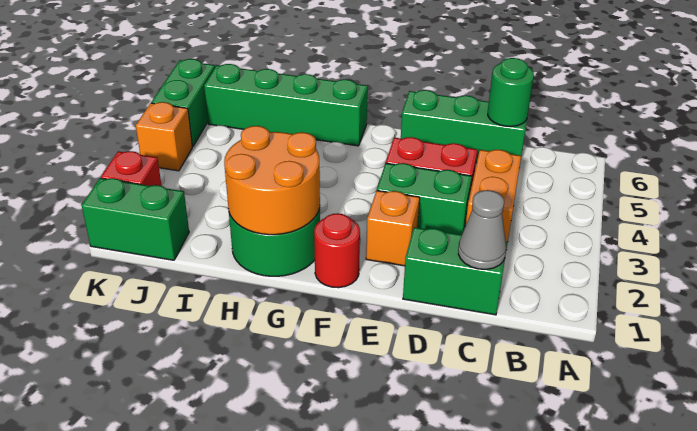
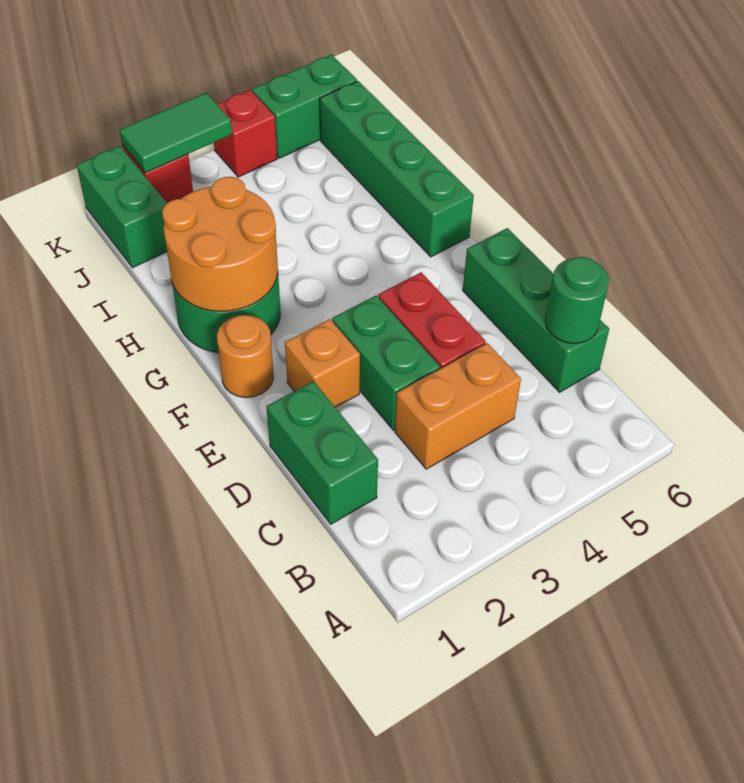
grey 1x1 cone [458,190,506,269] -> none
red 1x1 round brick [314,213,360,288] -> orange 1x1 round brick [217,315,274,398]
none -> green 1x2 tile [120,93,232,173]
orange 1x1 brick [136,102,192,171] -> red 1x1 brick [214,90,277,177]

